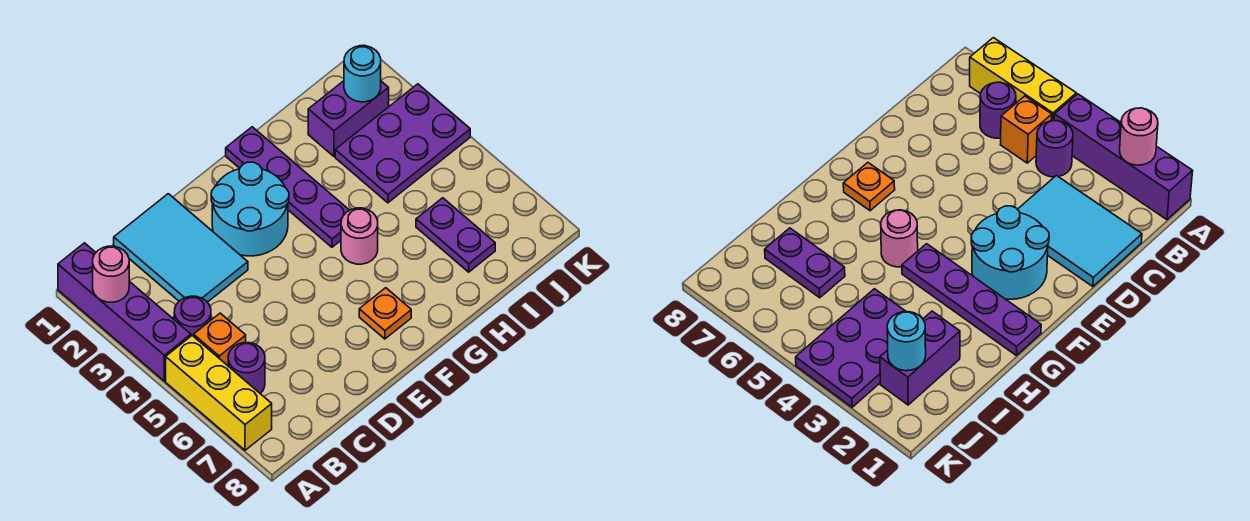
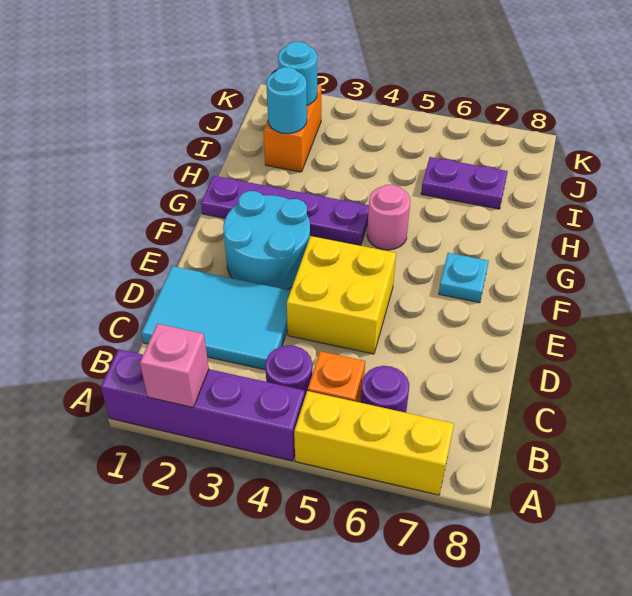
pink 1x1 round brick [93,246,129,302] -> pink 1x1 brick [140,324,209,407]
none -> yellow 2x2 brick [287,236,396,354]
orange 1x1 plate [359,288,411,339] -> cyan 1x1 plate [439,253,489,303]
purple 1x2 brick [308,81,389,156] -> orange 1x2 brick [263,85,321,172]
none -> cyan 1x1 round brick [266,67,307,134]
purple 2x3 plate [335,84,470,203] -> none

